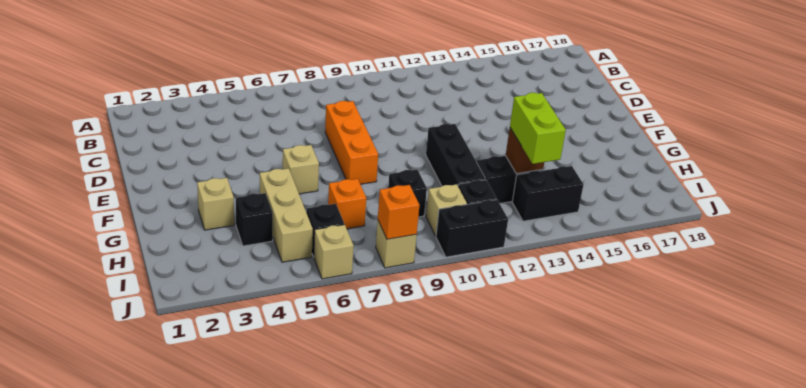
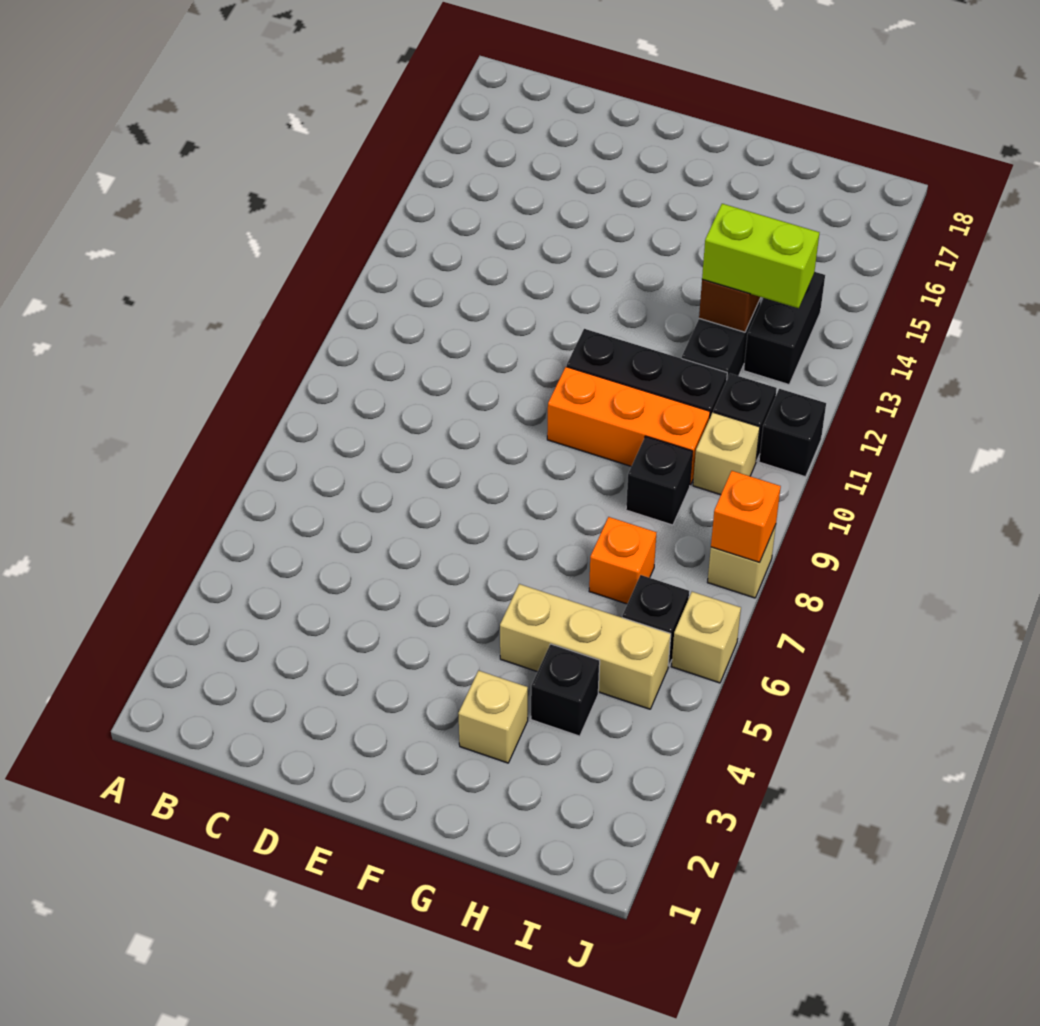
orange 1x3 brick [325,101,378,184] -> orange 1x3 brick moved to [547,367,710,485]
tan 1x1 brick [283,145,319,194] -> none
black 1x2 brick [436,200,508,257] -> black 1x1 brick [759,389,826,477]

